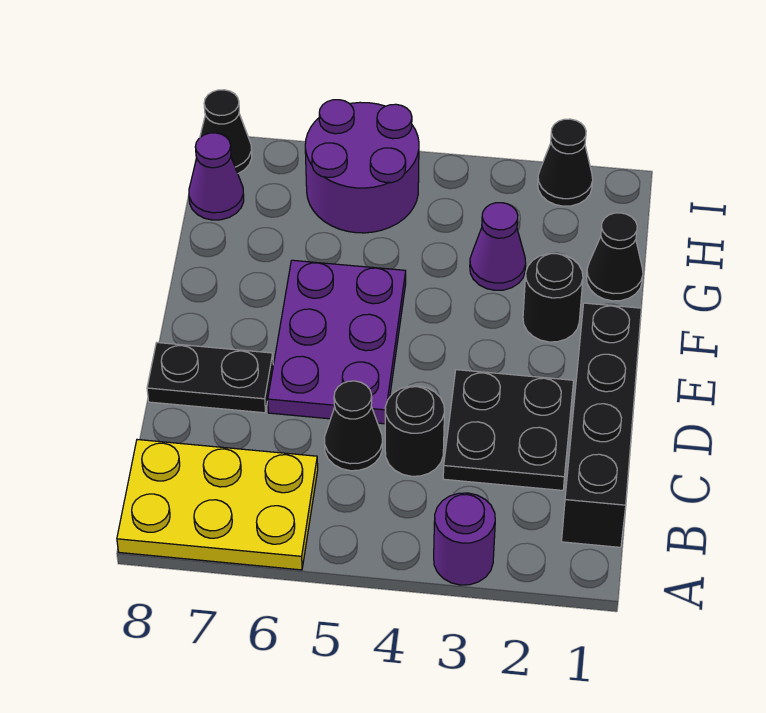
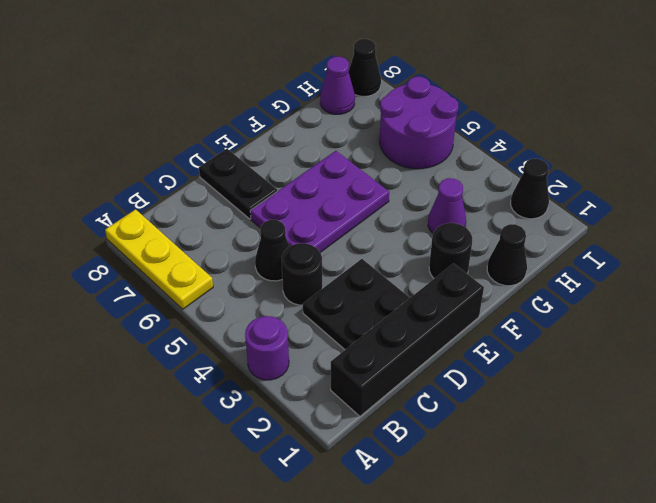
yellow 2x3 plate [117,440,318,570] -> yellow 1x3 plate [105,209,213,309]

